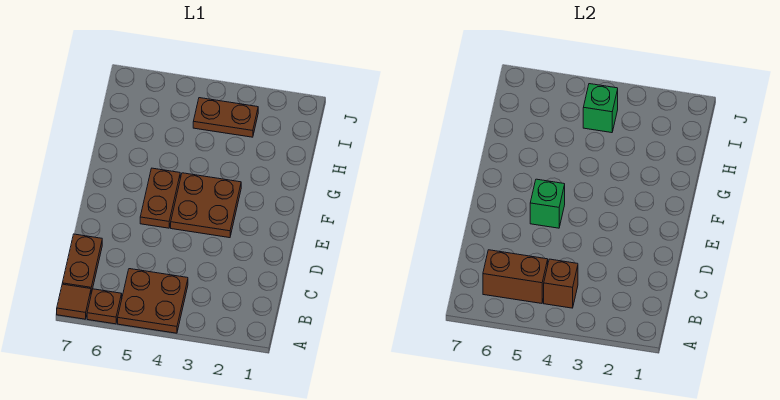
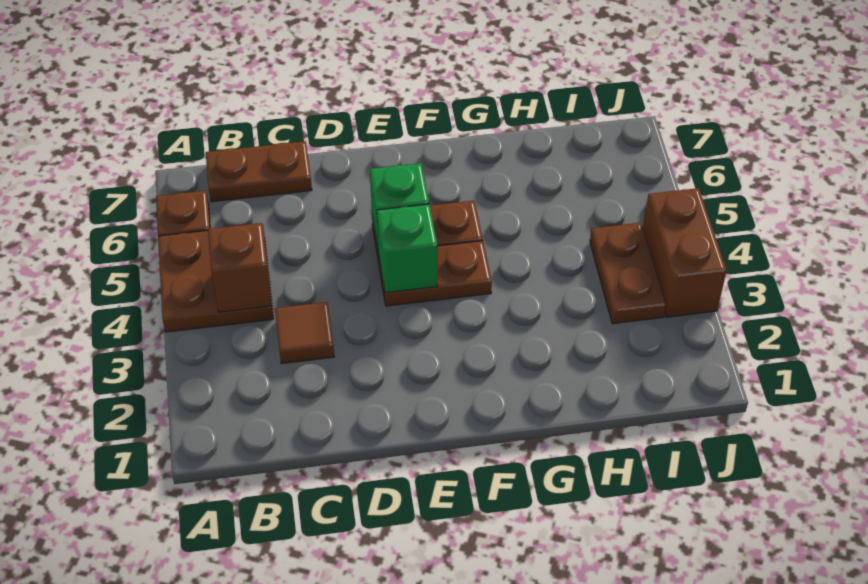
brown 1x1 tile [57,284,91,319] -> brown 1x1 tile moved to [275,302,334,364]
brown 1x2 brick [483,250,548,303] -> brown 1x2 brick moved to [643,188,727,317]
brown 2x2 plate [171,173,241,238] -> brown 1x2 plate [379,241,492,306]
green 1x1 brick [583,84,618,133] -> green 1x1 brick moved to [377,204,437,293]

